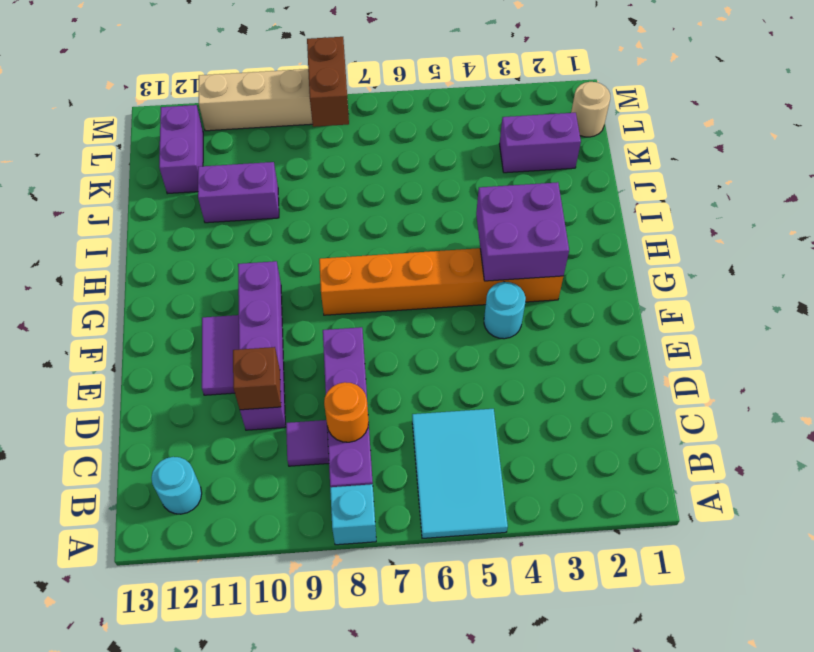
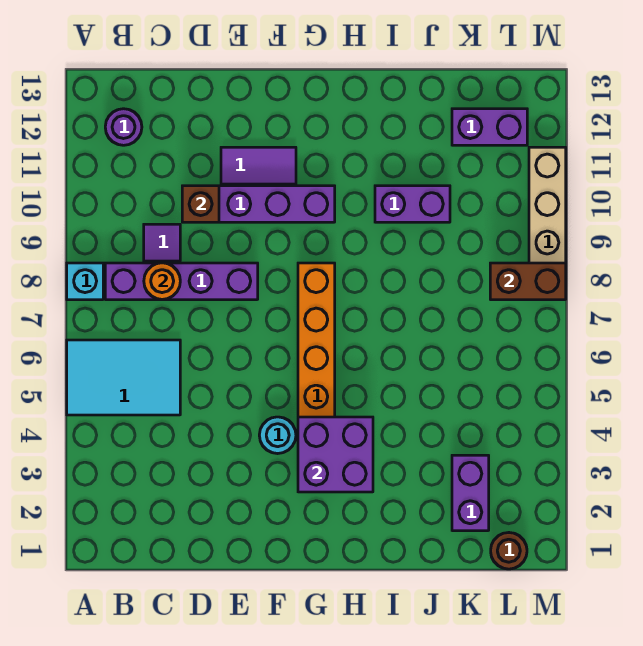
cyan 1x1 round brick [152,457,202,514] -> purple 1x1 round brick [105,109,142,145]
purple 1x2 brick [198,162,279,223] -> purple 1x2 brick turned to [375,186,450,222]
tan 1x1 round brick [571,82,610,137] -> brown 1x1 round brick [491,533,527,569]

